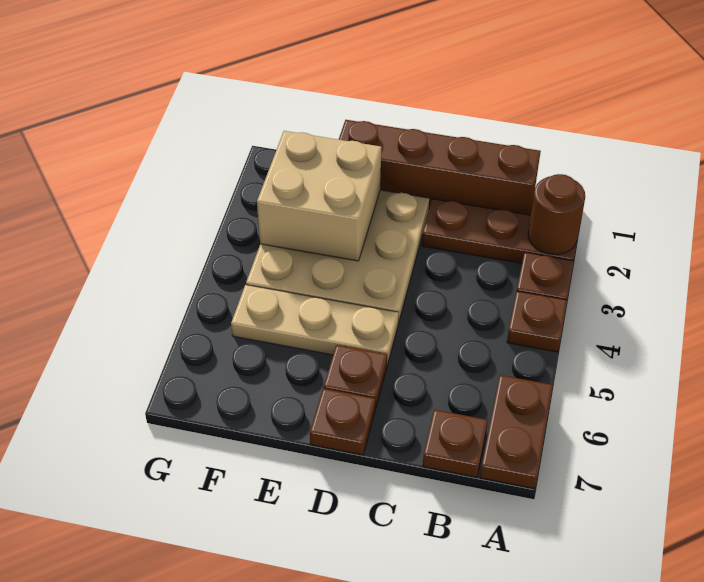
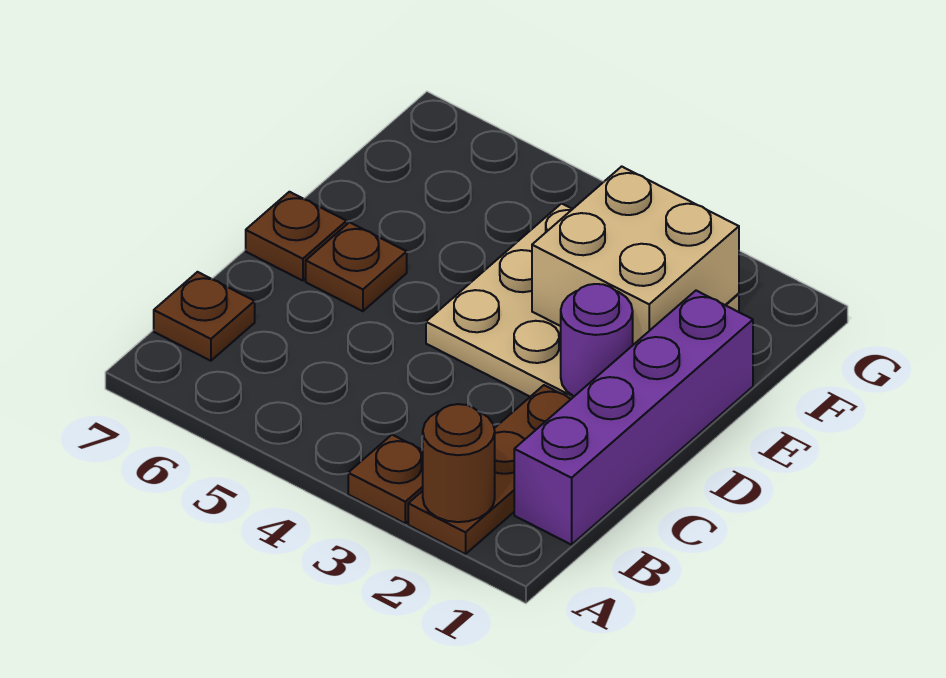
brown 1x1 plate [507,291,567,352] -> none
brown 1x2 plate [480,375,553,489] -> none
brown 1x4 brick [339,120,541,215] -> purple 1x4 brick [514,291,753,545]
none -> purple 1x1 round brick [561,284,633,396]
tan 1x3 plate [231,285,399,365] -> none

